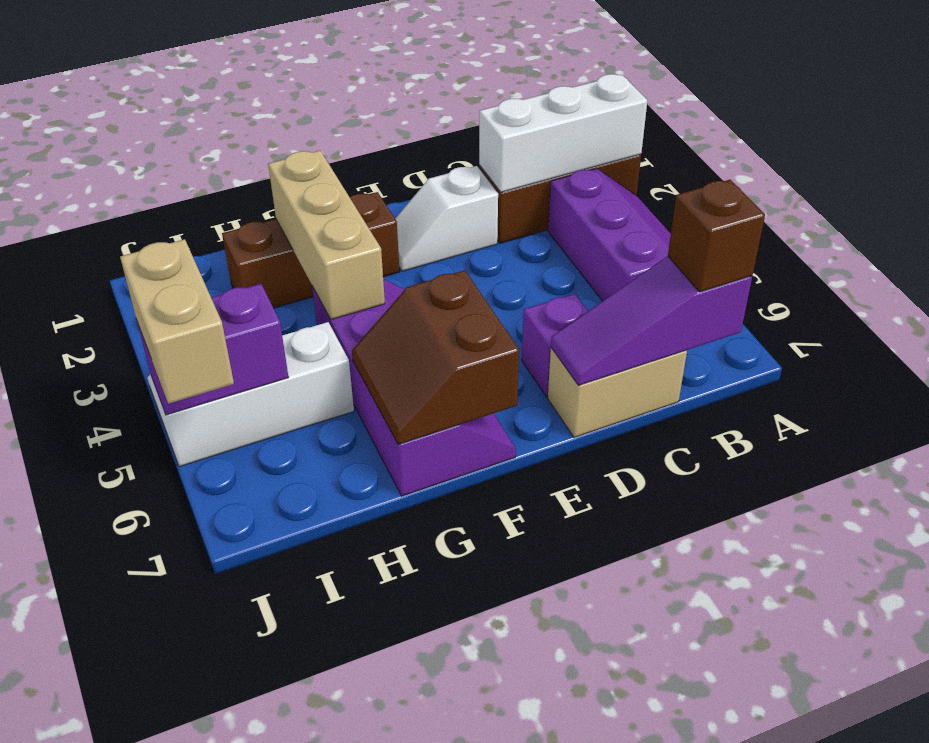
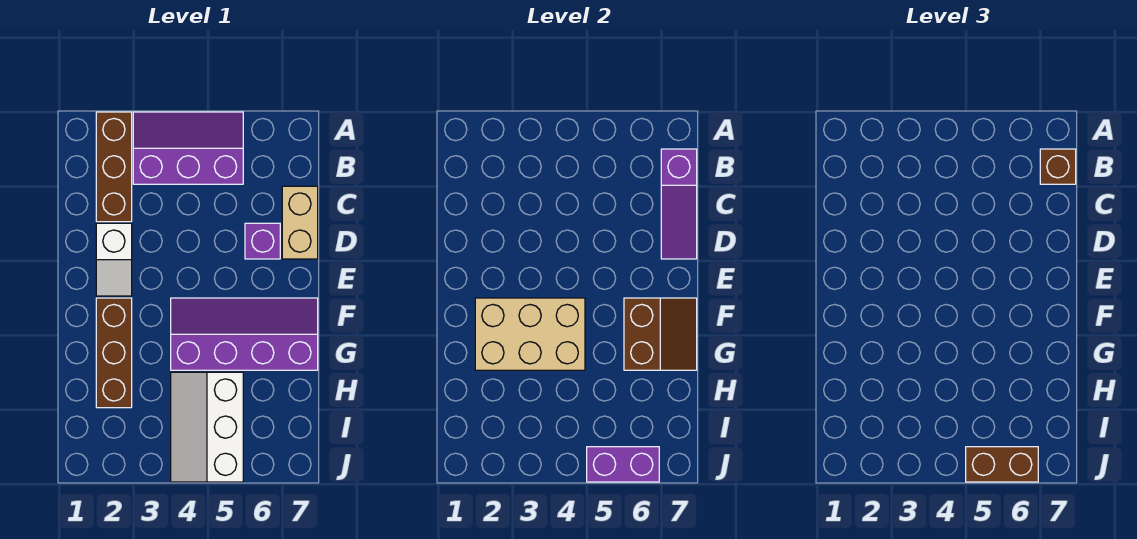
white 1x3 brick [479,74,647,192] -> none
brown 2x2 slope [352,270,519,444] -> brown 2x2 slope turned to [624,298,697,370]
tan 1x3 brick [268,151,385,320] -> tan 2x3 brick [475,298,585,370]
purple 1x2 brick [137,284,288,415] -> purple 1x2 brick turned to [587,447,659,482]
tan 1x2 brick [120,239,234,404] -> brown 1x2 brick [966,447,1038,482]

